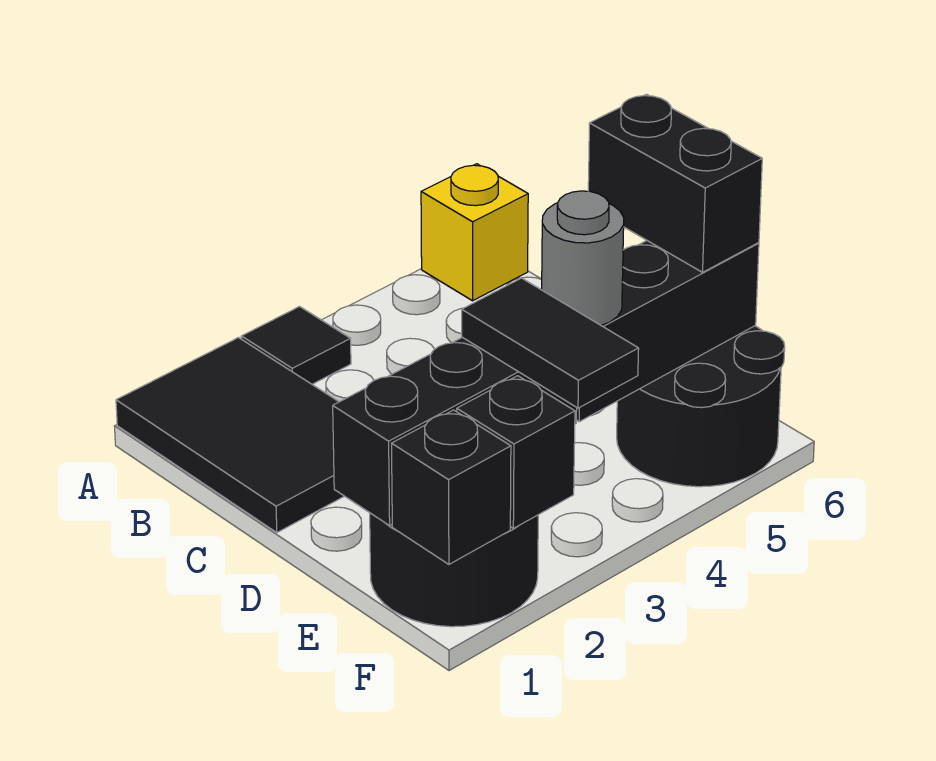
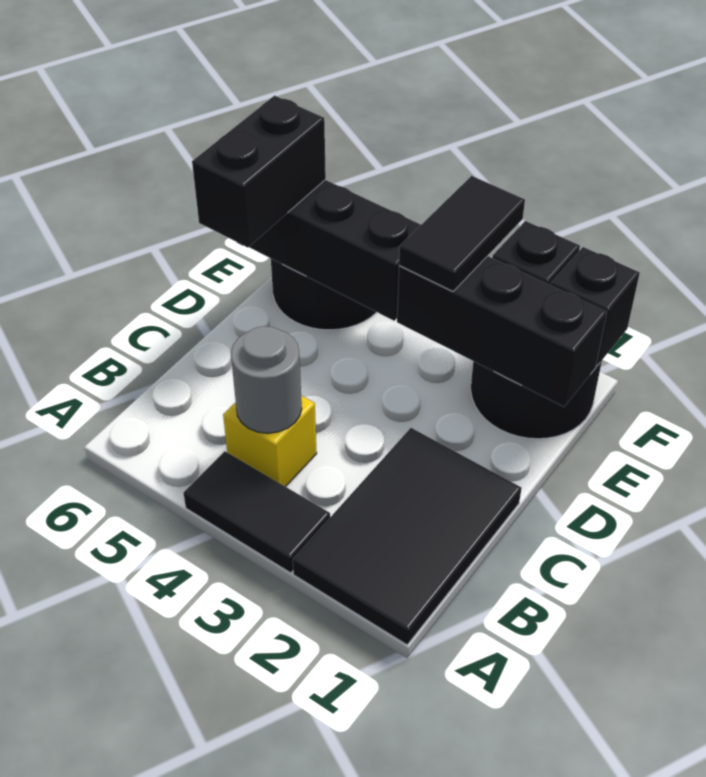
black 1x1 tile [241,307,351,384] -> black 1x2 tile [183,451,330,573]
yellow 1x1 brick [421,164,528,301] -> yellow 1x1 brick moved to [223,396,317,487]
grey 1x1 round brick [542,191,624,325] -> grey 1x1 round brick moved to [231,326,302,433]

